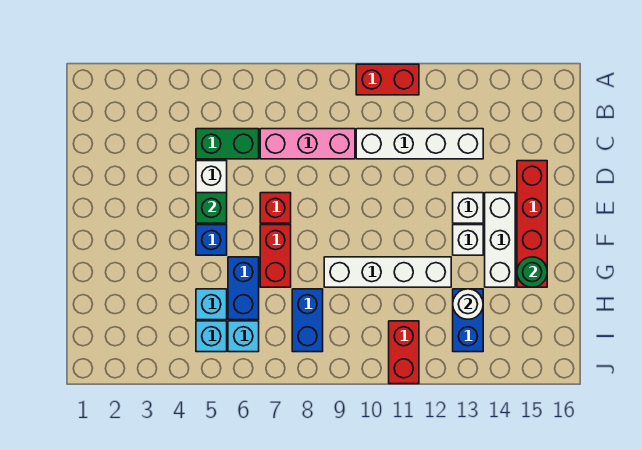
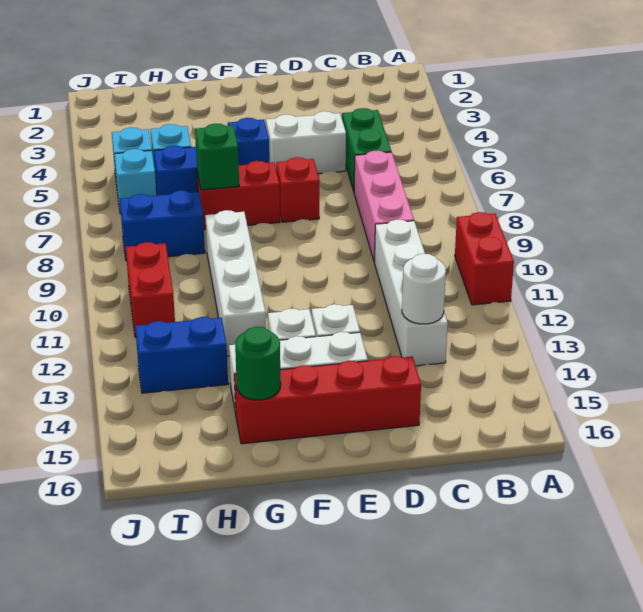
green 1x1 brick [196,193,227,223] -> green 1x1 brick moved to [195,124,239,190]
white 1x1 round brick [453,289,483,319] -> white 1x1 round brick moved to [402,254,446,324]
red 1x2 brick [389,321,419,384] -> red 1x2 brick turned to [126,242,175,337]

